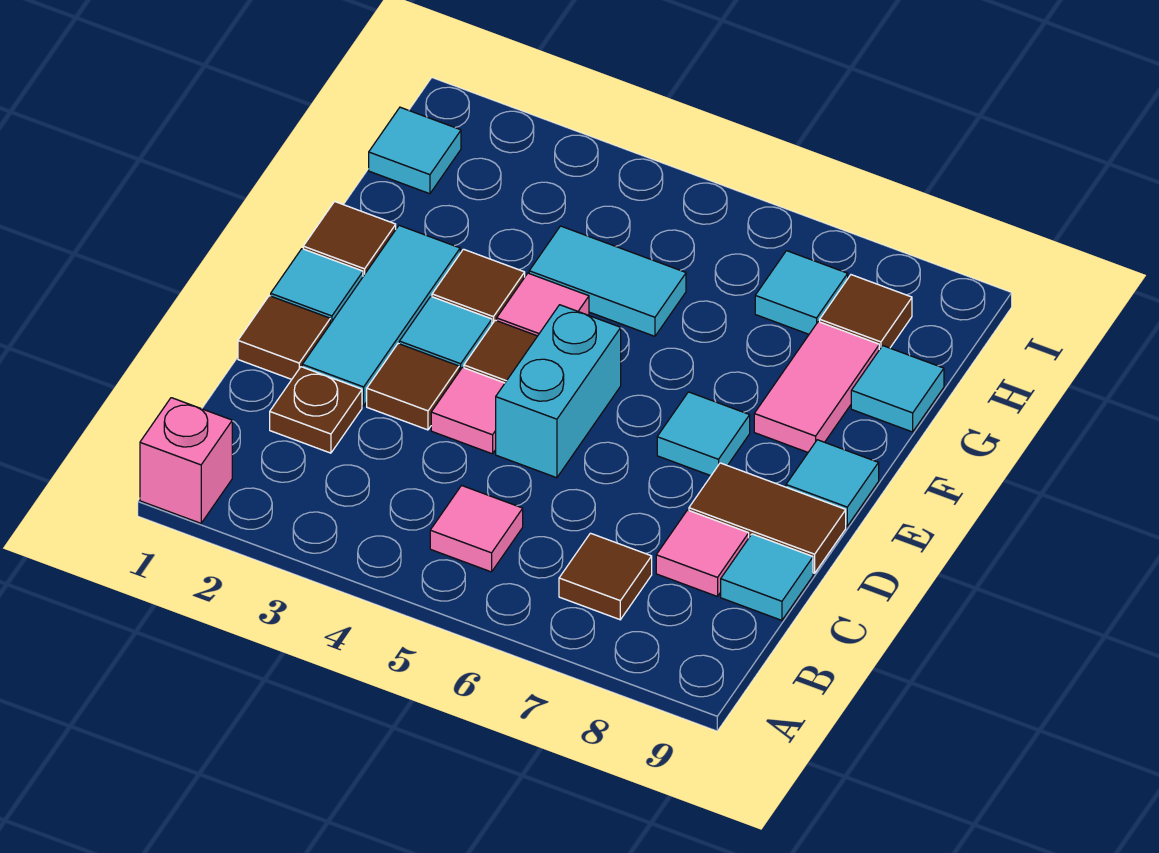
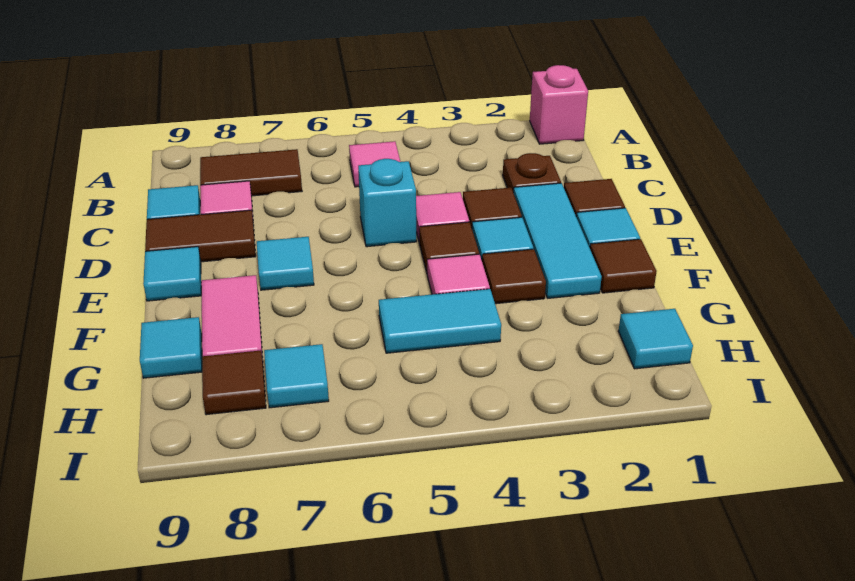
brown 1x1 tile [559,533,652,620] -> brown 1x2 tile [200,149,302,196]
cyan 1x2 brick [496,305,621,478] -> cyan 1x1 brick [358,159,416,247]

